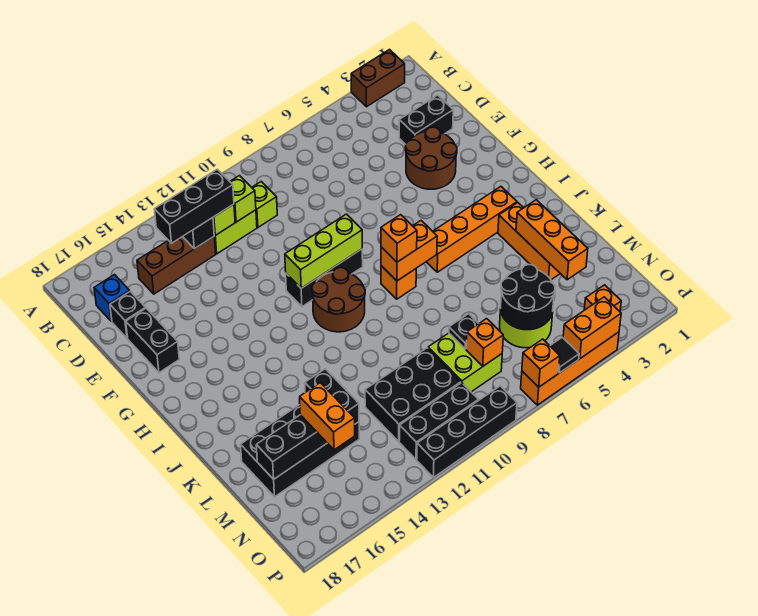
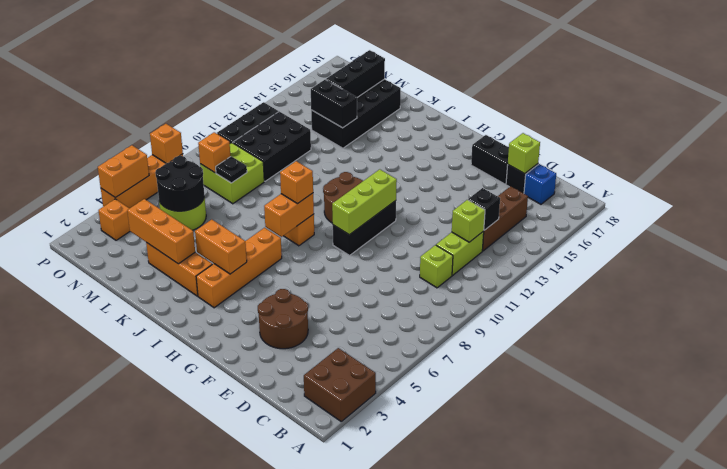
brown 1x2 brick [351,50,405,107] -> brown 2x2 brick [304,348,376,421]
lime 1x1 brick [230,176,256,222] -> lime 1x1 brick moved to [508,133,540,174]
black 1x3 brick [154,169,234,243] -> none
black 1x2 brick [399,95,453,144] -> none
orange 1x2 brick [300,383,355,450] -> orange 1x2 brick moved to [195,220,247,274]
black 1x1 tile [550,337,579,373] -> none
black 1x4 brick [417,386,517,477] -> none

